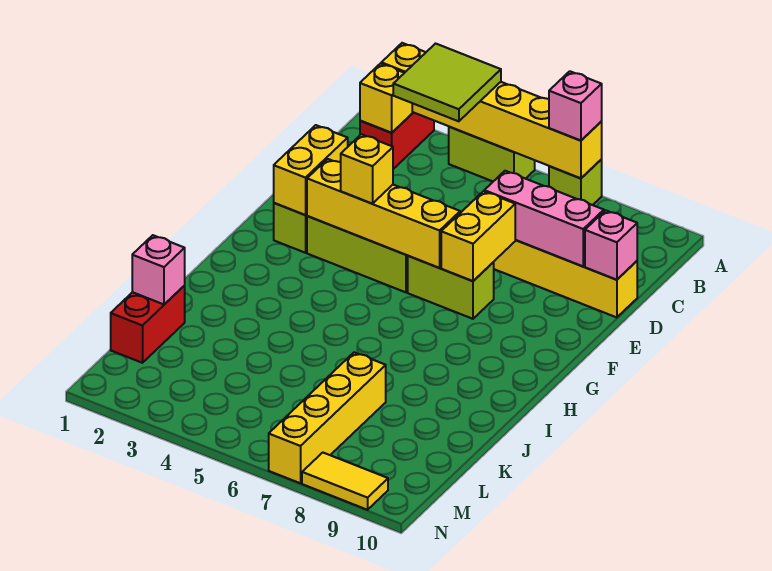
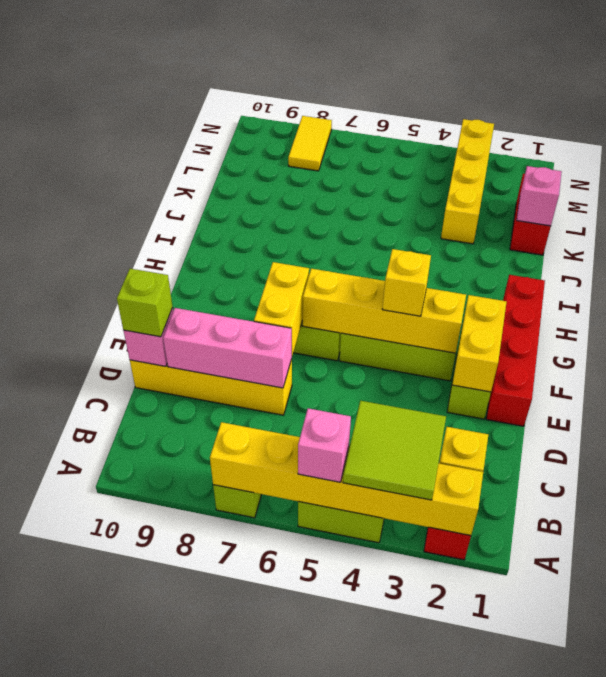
pink 1x1 brick [549,71,602,140] -> pink 1x1 brick moved to [298,408,351,482]
none -> lime 1x1 brick [117,269,173,337]
none -> red 1x4 brick [486,275,545,426]
yellow 1x4 brick [269,352,386,483] -> yellow 1x4 brick moved to [441,119,494,244]
yellow 1x2 tile [302,453,388,510] -> yellow 1x2 tile turned to [288,116,332,171]

